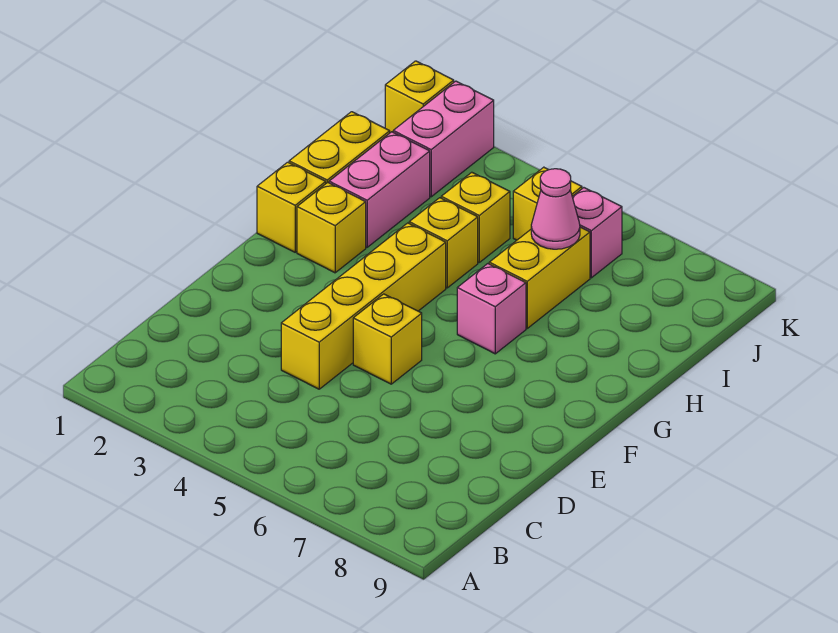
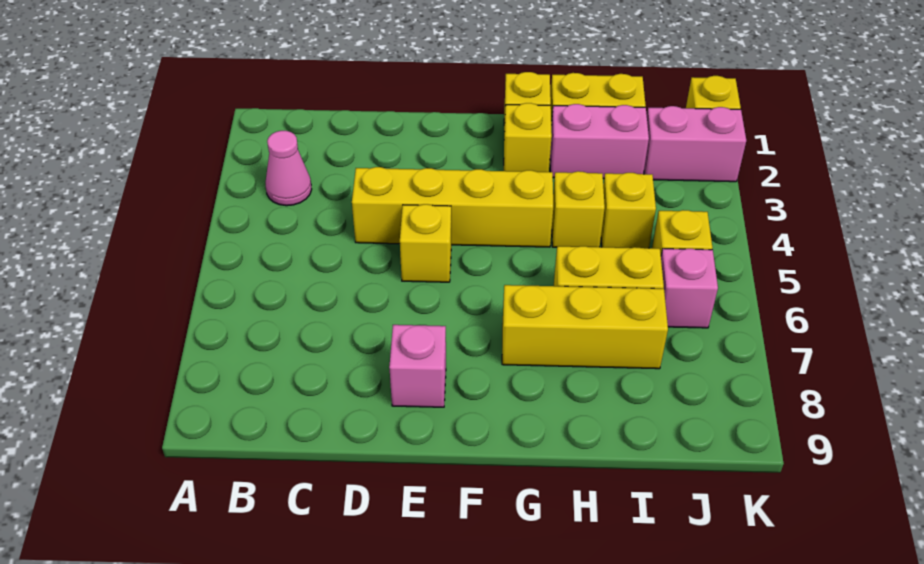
pink 1x1 brick [457,264,526,354] -> pink 1x1 brick moved to [389,325,446,407]
none -> yellow 1x3 brick [502,285,668,369]
pink 1x1 cone [531,169,580,249] -> pink 1x1 cone moved to [266,131,312,206]

